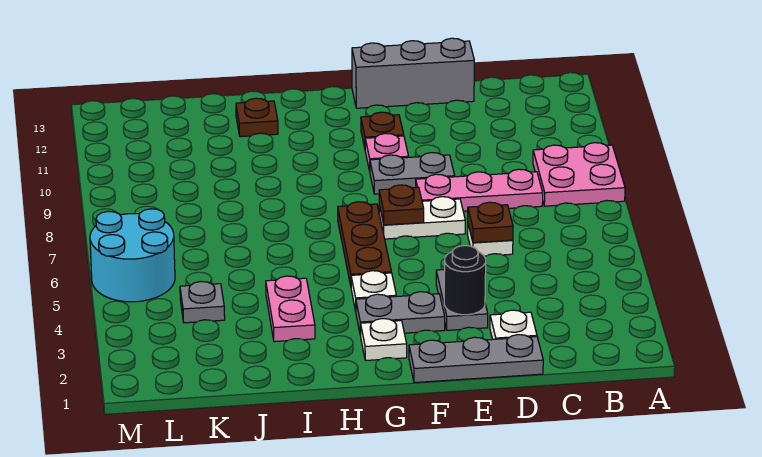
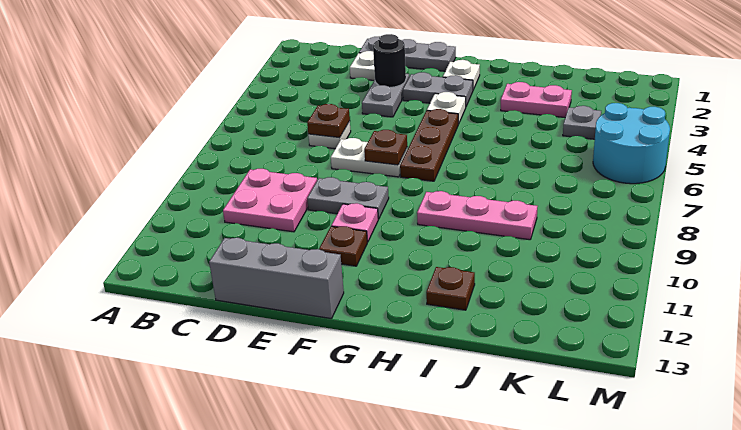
pink 2x2 plate [533,143,625,206] -> pink 2x2 plate moved to [223,169,317,232]
pink 1x3 plate [416,169,543,211] -> pink 1x3 plate moved to [417,191,537,240]
pink 1x2 plate [266,276,315,342] -> pink 1x2 plate turned to [501,82,572,117]

